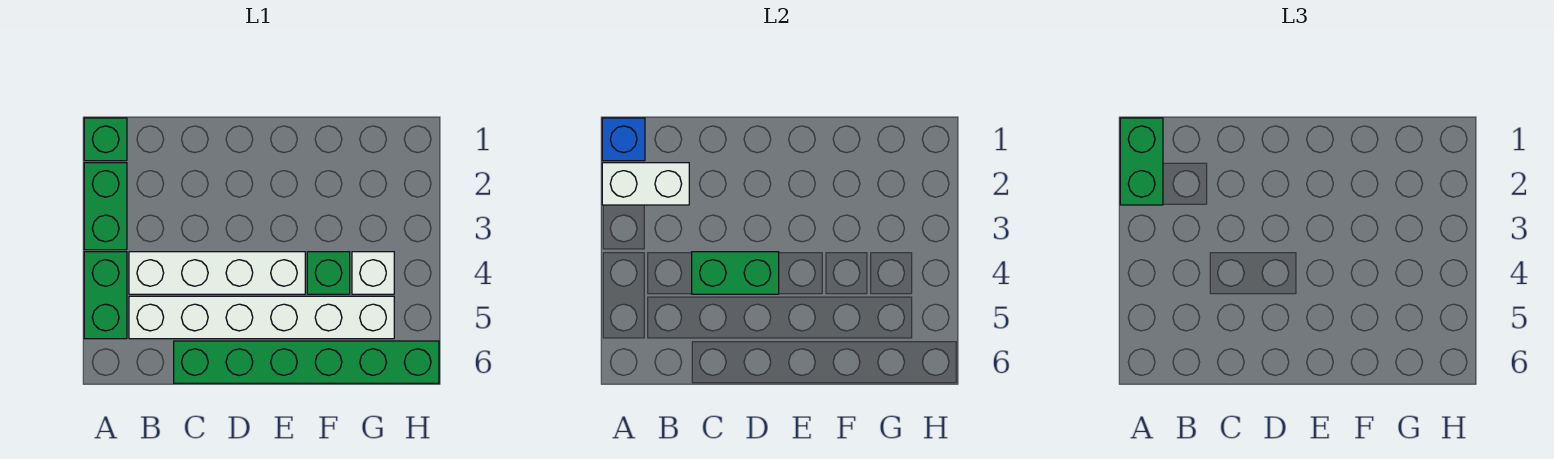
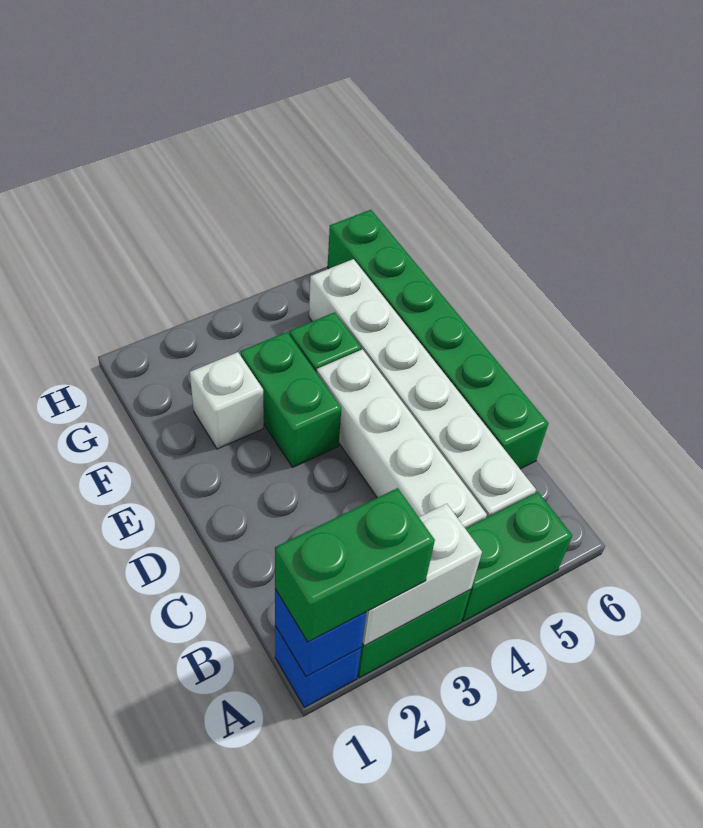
green 1x1 brick [84,118,127,161] -> blue 1x1 brick [275,626,361,708]
white 1x2 brick [602,163,689,205] -> white 1x2 brick turned to [362,504,482,646]
green 1x2 brick [692,252,779,294] -> green 1x2 brick moved to [240,332,341,467]
white 1x1 brick [352,252,394,294] -> white 1x1 brick moved to [190,352,264,449]

